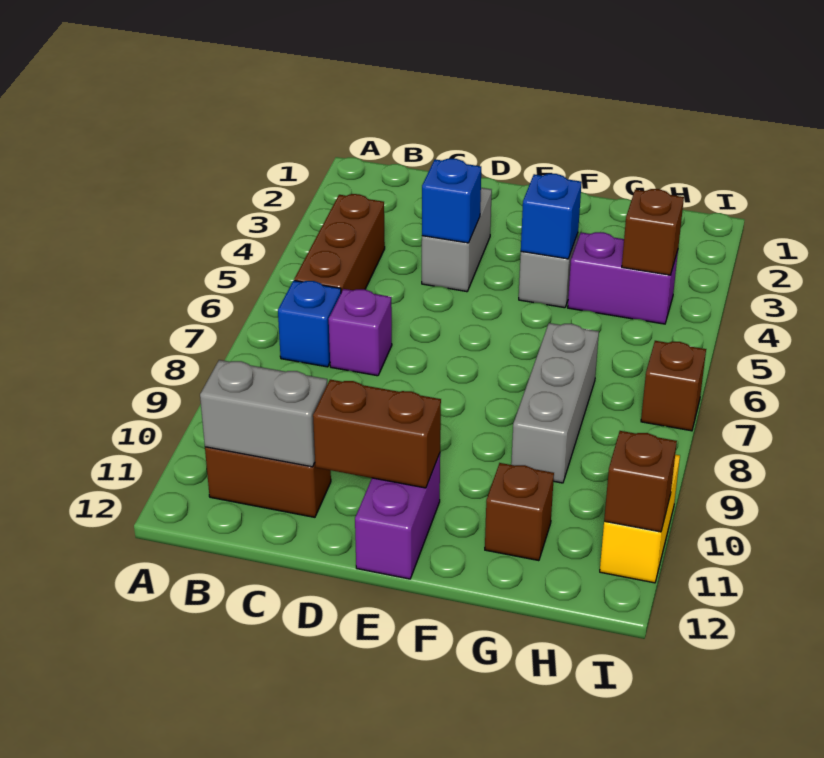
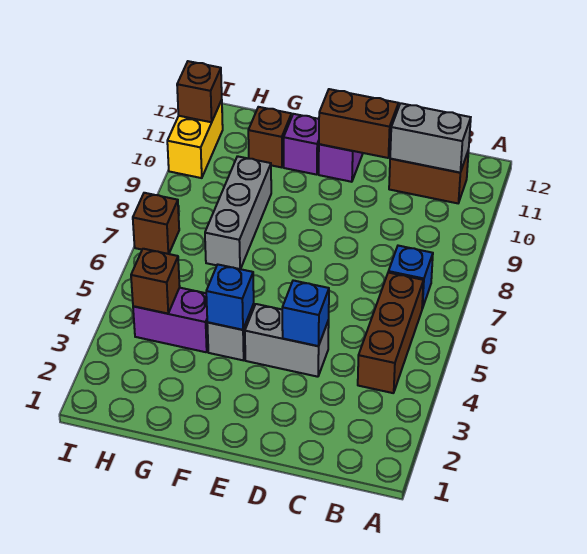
purple 1x1 brick [329,289,392,376] -> purple 1x1 brick moved to [284,114,319,175]
grey 1x2 brick [422,188,492,292] -> grey 1x2 brick turned to [245,304,329,377]

